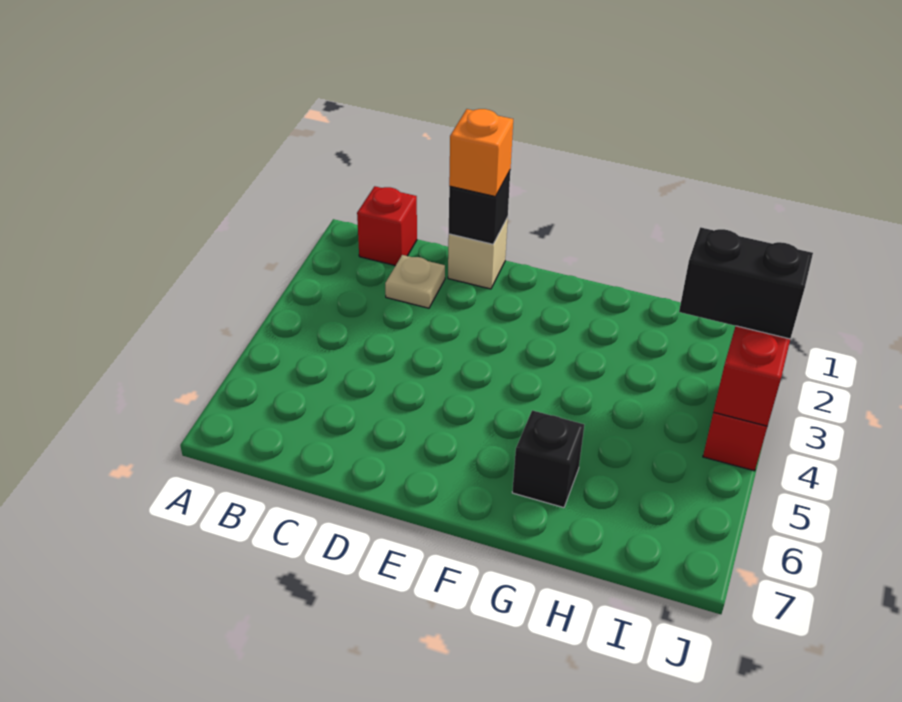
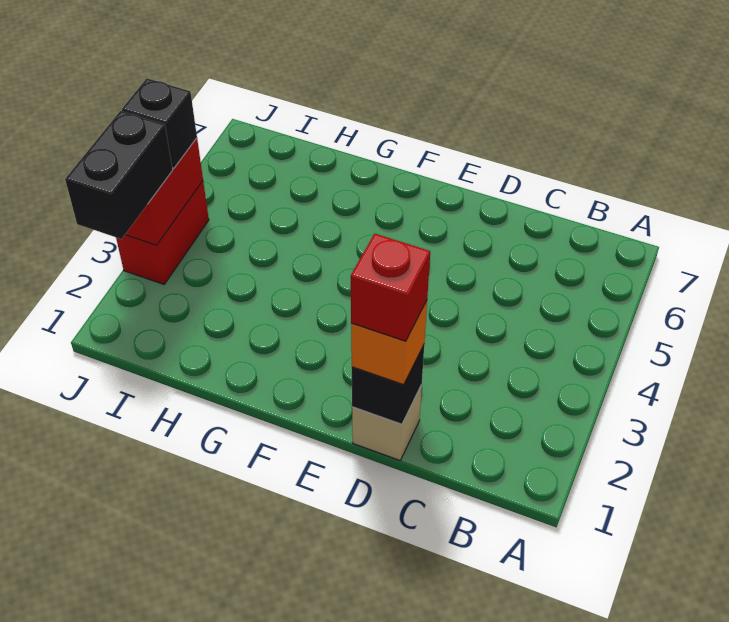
red 1x1 brick [357,186,417,266] -> red 1x1 brick moved to [351,234,430,341]
tan 1x1 plate [385,255,445,308] -> none
black 1x1 brick [512,410,584,508] -> black 1x1 brick moved to [122,79,197,168]
black 1x2 brick [679,227,813,339] -> black 1x2 brick turned to [65,111,173,239]

